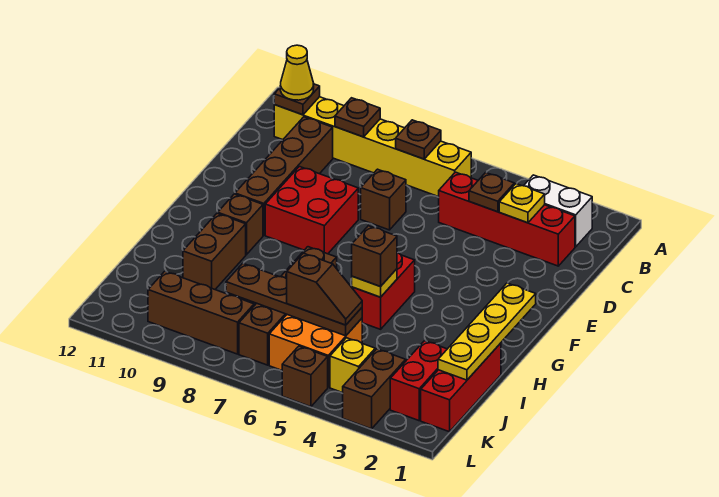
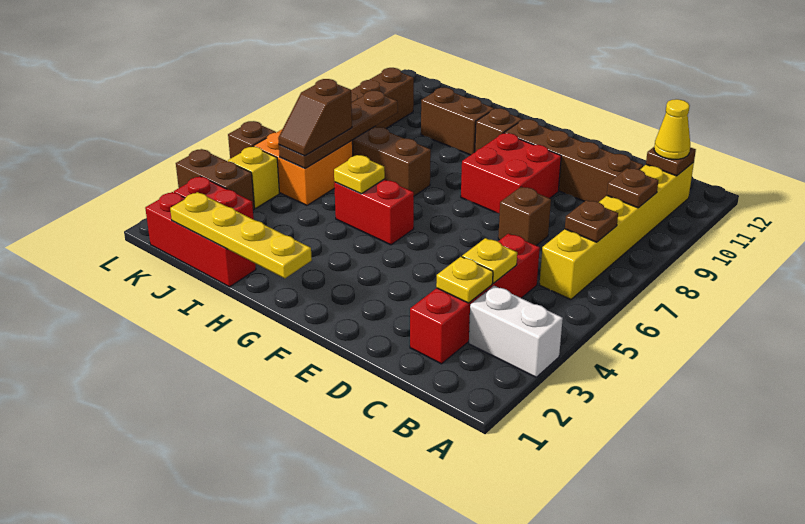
white 1x2 brick [524,175,592,247] -> white 1x2 brick turned to [469,286,563,377]
brown 1x1 plate [469,173,514,212] -> yellow 1x1 plate [462,238,517,283]
brown 1x1 brick [352,226,397,287] -> none

